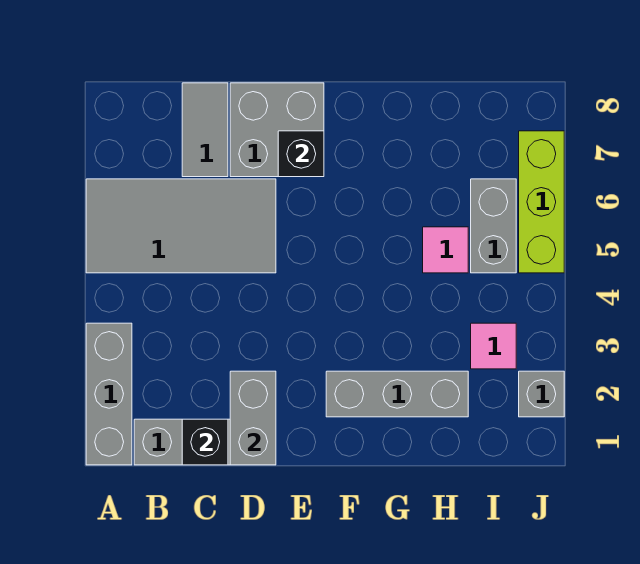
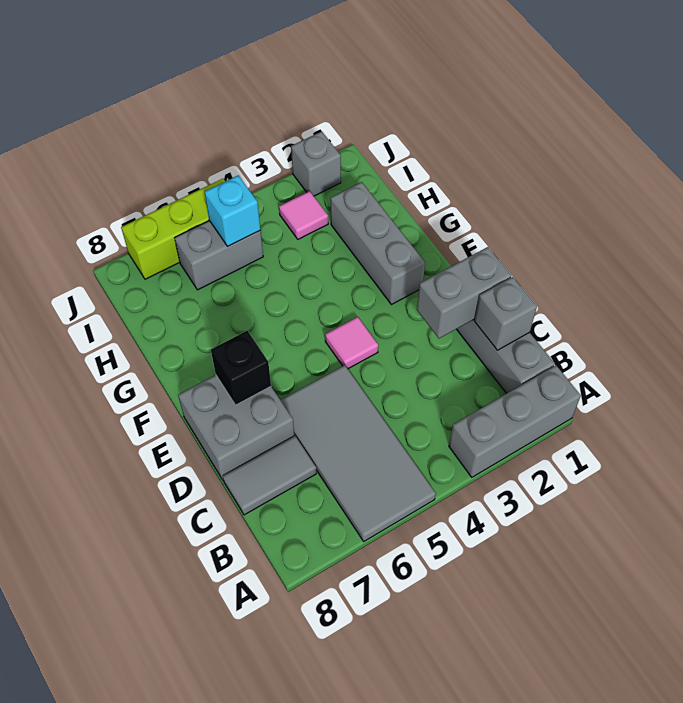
black 1x1 brick [182,419,228,465] -> grey 1x1 brick [474,277,537,350]
pink 1x1 tile [423,227,468,273] -> pink 1x1 tile moved to [325,317,378,369]
none -> cyan 1x1 brick [204,176,260,246]

